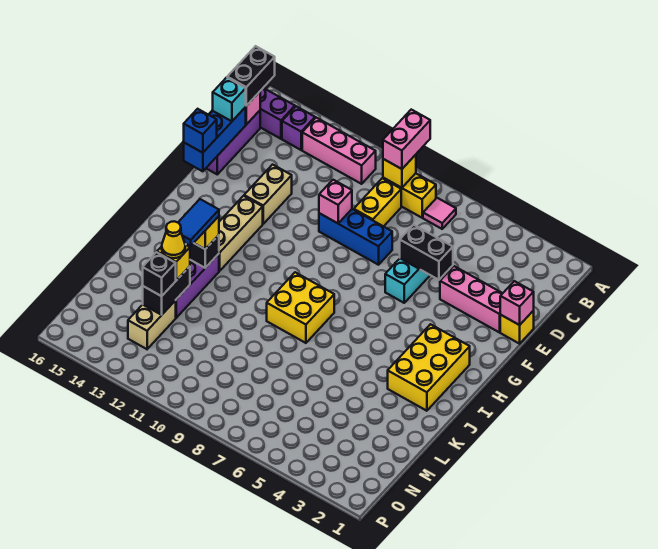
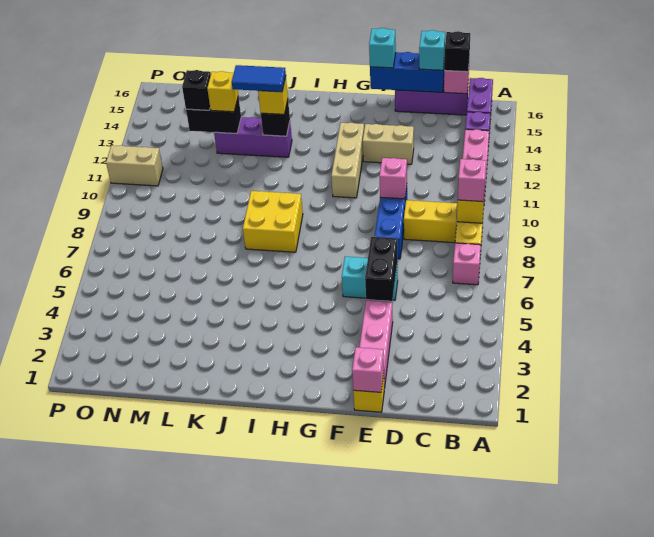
pink 1x2 brick [383,110,430,169] -> pink 1x1 brick [458,159,486,202]
pink 1x1 tile [423,198,456,229] -> pink 1x1 brick [453,243,481,285]
black 1x2 brick [227,46,275,106] -> black 1x1 brick [444,31,470,72]
blue 1x1 brick [184,109,217,153] -> cyan 1x1 brick [369,28,396,68]
tan 1x3 brick [219,196,263,271] -> tan 1x3 brick turned to [331,123,364,198]
yellow 2x3 brick [388,324,470,411] -> none
yellow 1x1 cone [162,221,185,258] -> none
tan 1x2 brick [128,300,176,349] -> tan 1x2 brick moved to [106,145,163,186]

